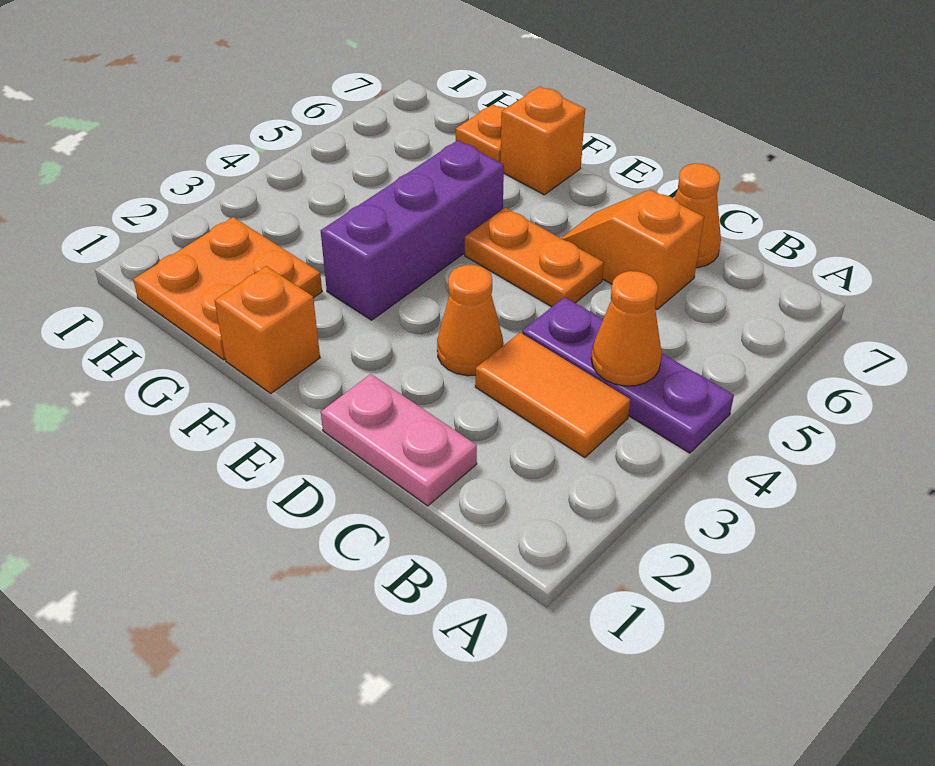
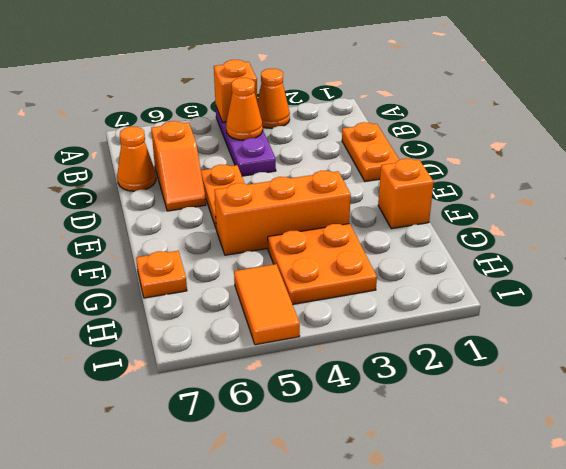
orange 1x2 tile [475,333,630,458] -> orange 1x2 tile moved to [234,264,300,345]
pink 1x2 plate [321,374,477,506] -> orange 1x2 plate [342,122,399,181]
orange 1x1 cone [437,265,503,376] -> orange 1x1 cone moved to [257,69,290,128]
purple 1x3 brick [321,140,504,320] -> orange 1x3 brick [214,171,351,255]
orange 1x1 brick [500,86,585,195] -> orange 1x1 brick moved to [214,60,257,122]
orange 2x2 plate [133,217,322,360] -> orange 2x2 plate moved to [268,224,377,304]

